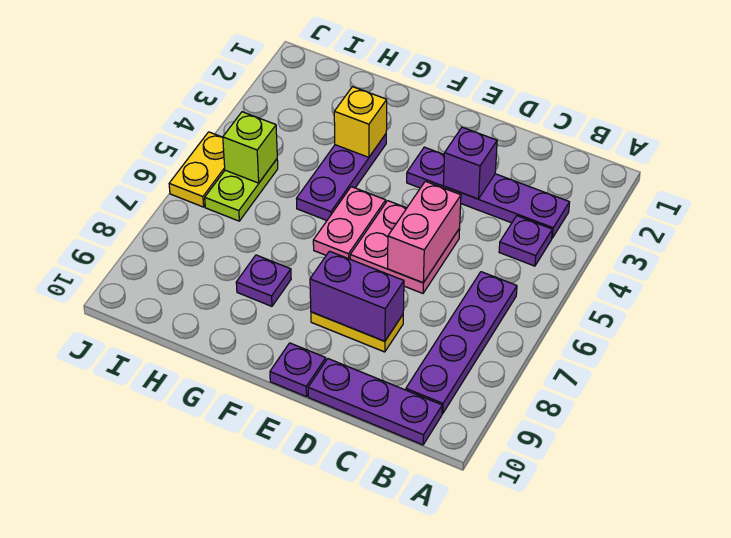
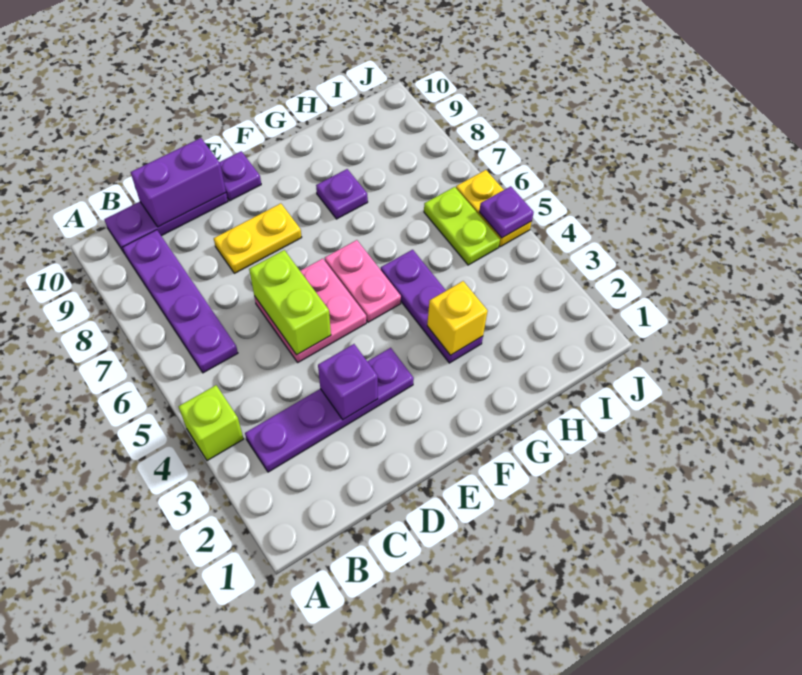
purple 1x1 plate [499,216,552,266] -> purple 1x1 plate moved to [479,186,534,238]
pink 1x2 brick [388,181,461,283] -> lime 1x2 brick [249,250,331,355]
purple 1x2 brick [310,251,404,341] -> purple 1x2 brick moved to [131,138,226,227]
lime 1x1 brick [223,112,277,183] -> lime 1x1 brick moved to [178,385,244,461]

